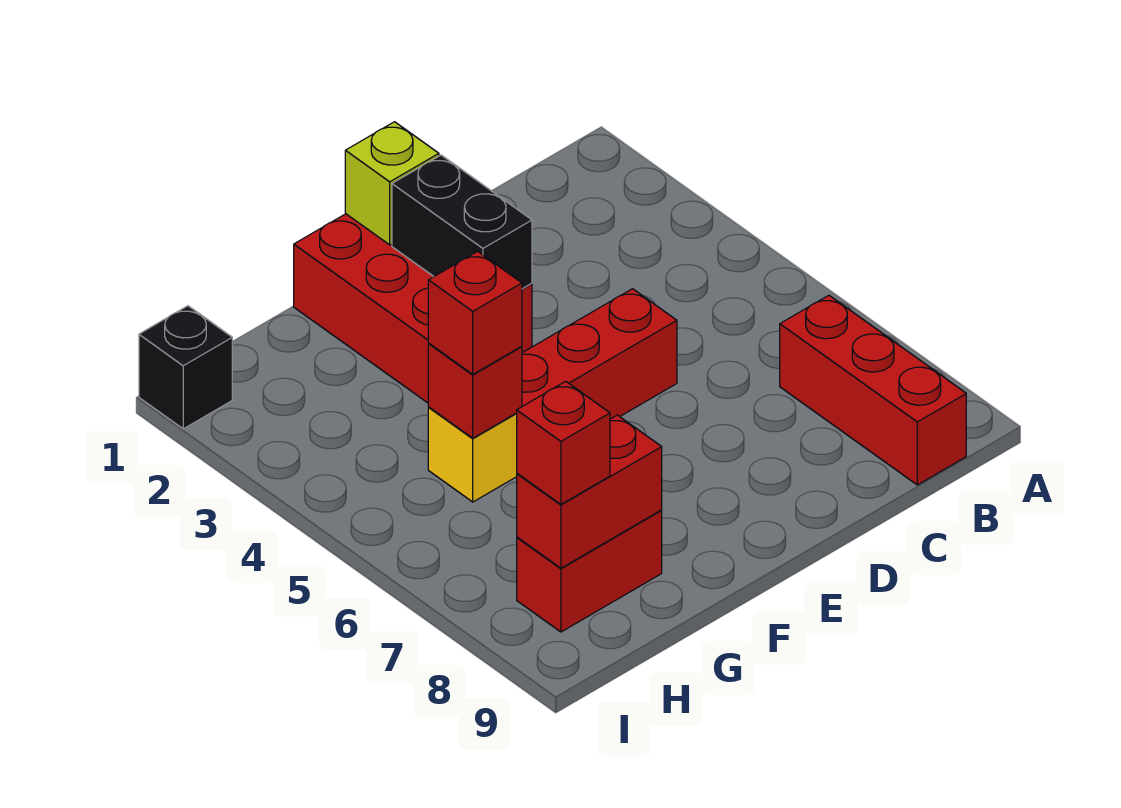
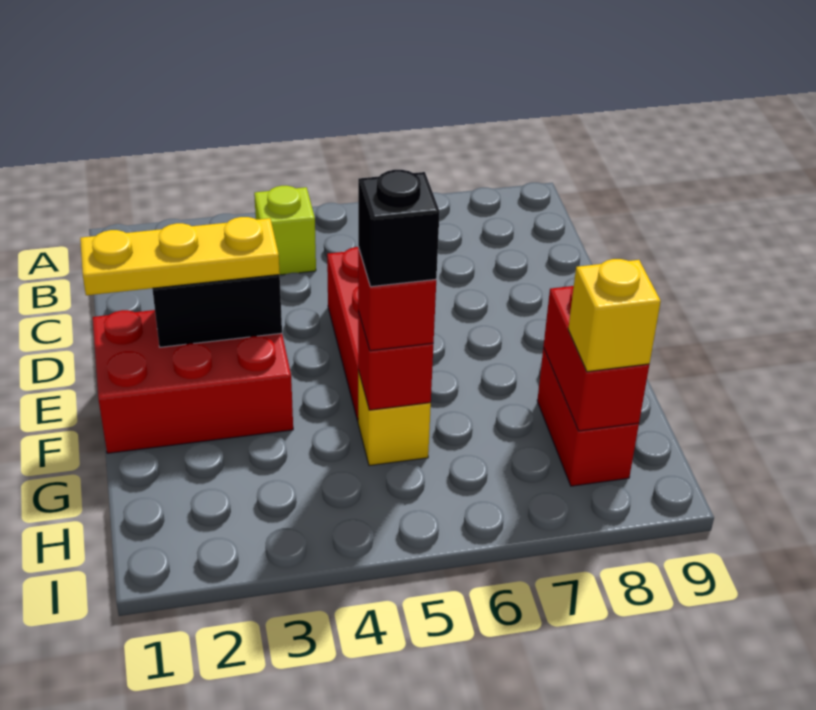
red 1x3 brick [780,295,966,485] -> none
lime 1x1 brick [345,122,439,245] -> lime 1x1 brick moved to [254,186,316,275]
none -> yellow 1x3 plate [80,217,280,295]
red 1x1 brick [517,381,610,504] -> yellow 1x1 brick [568,259,661,372]
black 1x1 brick [139,306,232,429] -> black 1x1 brick moved to [358,170,440,287]

